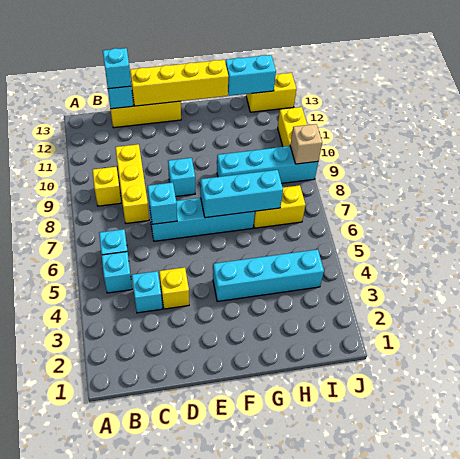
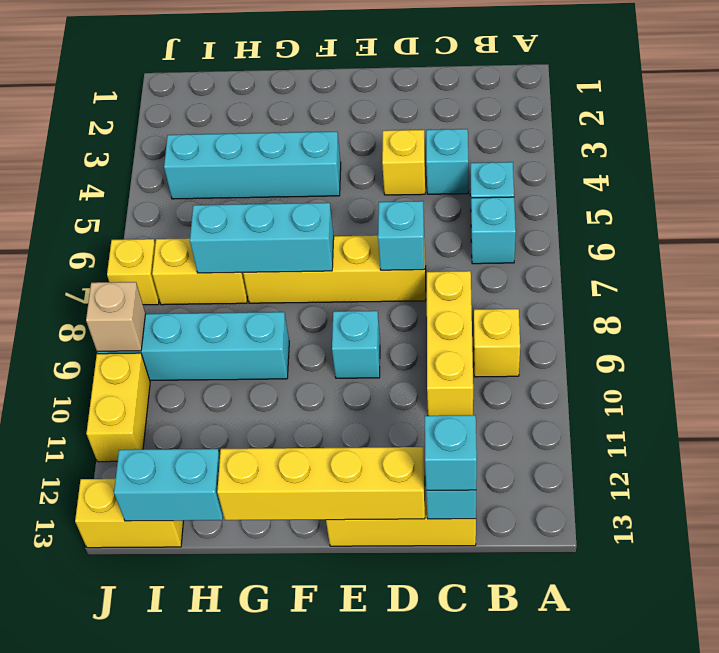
cyan 1x4 brick [149,198,255,241] -> yellow 1x4 brick [243,235,426,303]
none -> yellow 1x1 brick [107,239,159,305]

